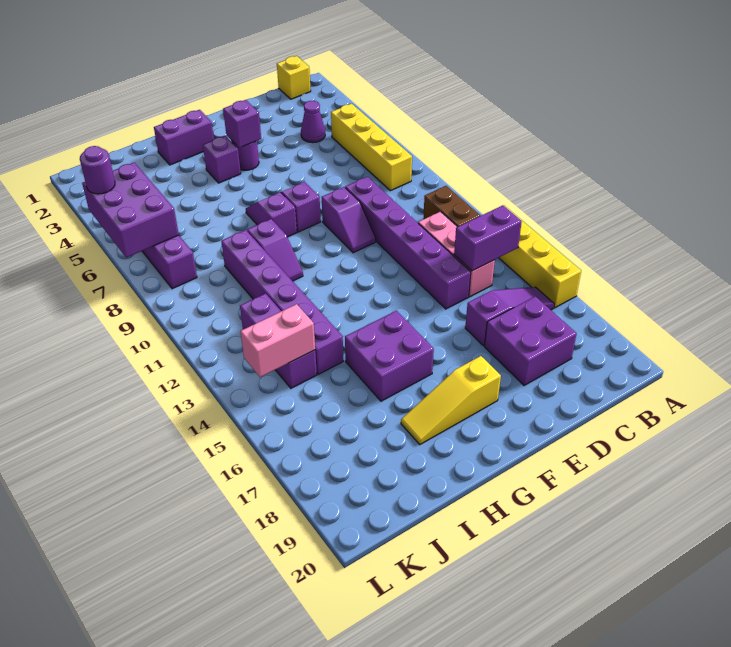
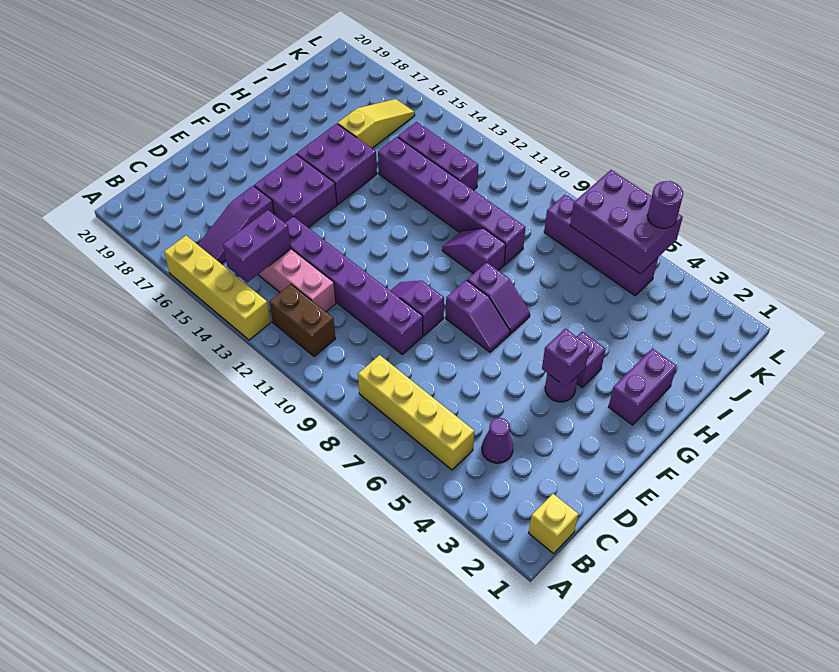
purple 2x2 brick [485,296,577,386] -> purple 2x2 brick moved to [254,154,337,228]
yellow 1x3 slope [401,356,501,444] -> yellow 1x3 slope moved to [338,99,415,148]
pink 1x2 brick [240,304,315,377] -> none

